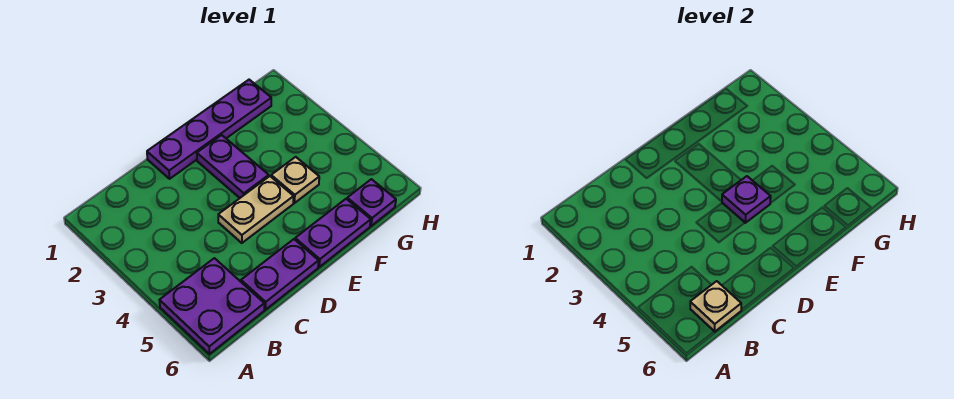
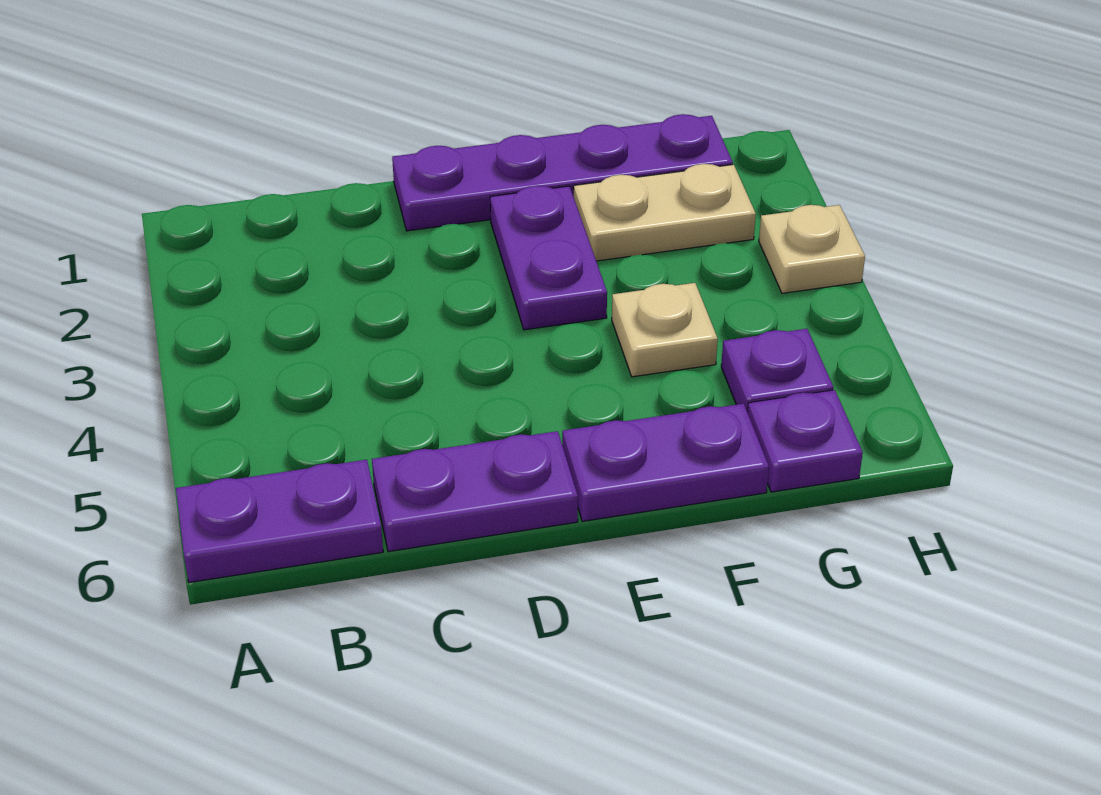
purple 2x2 plate [160,258,264,354] -> purple 1x2 plate [176,460,383,583]
tan 1x1 plate [690,281,741,332] -> tan 1x1 plate moved to [759,205,865,293]
tan 1x2 plate [218,176,294,243] -> tan 1x2 plate moved to [574,164,756,261]
purple 1x1 plate [722,176,771,223] -> purple 1x1 plate moved to [721,329,834,411]

